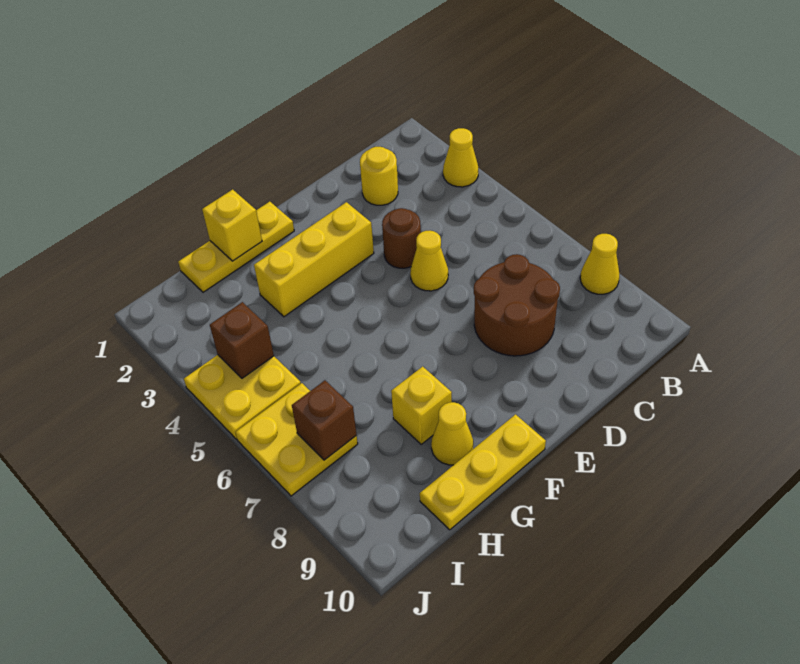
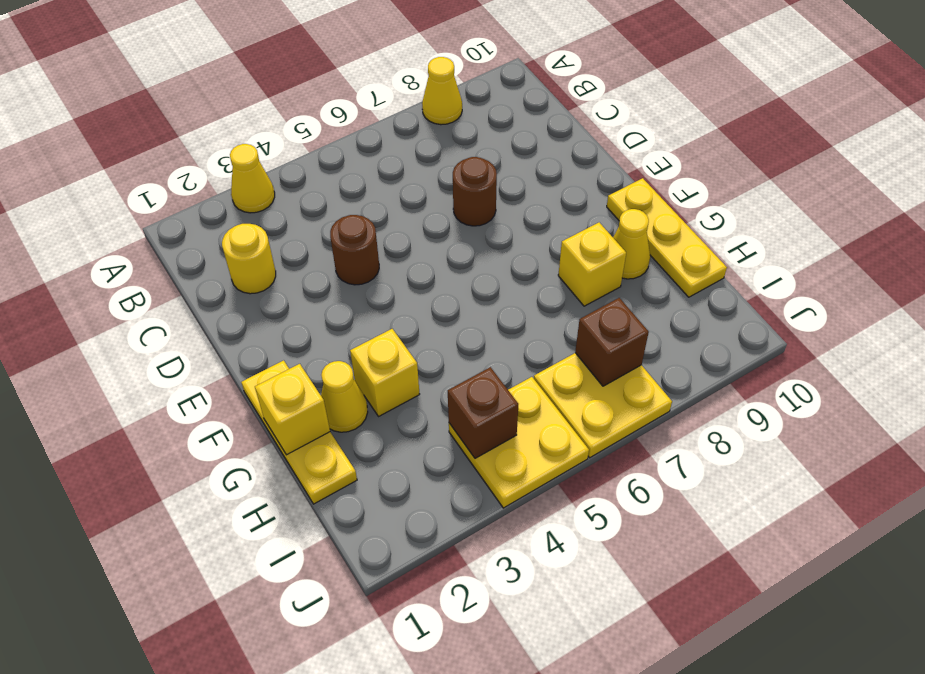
brown 2x2 round brick [474,254,560,356] -> brown 1x1 round brick [453,157,497,226]
yellow 1x1 cone [410,231,448,291] -> yellow 1x1 cone moved to [321,361,368,432]
yellow 1x3 brick [254,202,374,317] -> yellow 1x1 brick [350,329,420,416]

